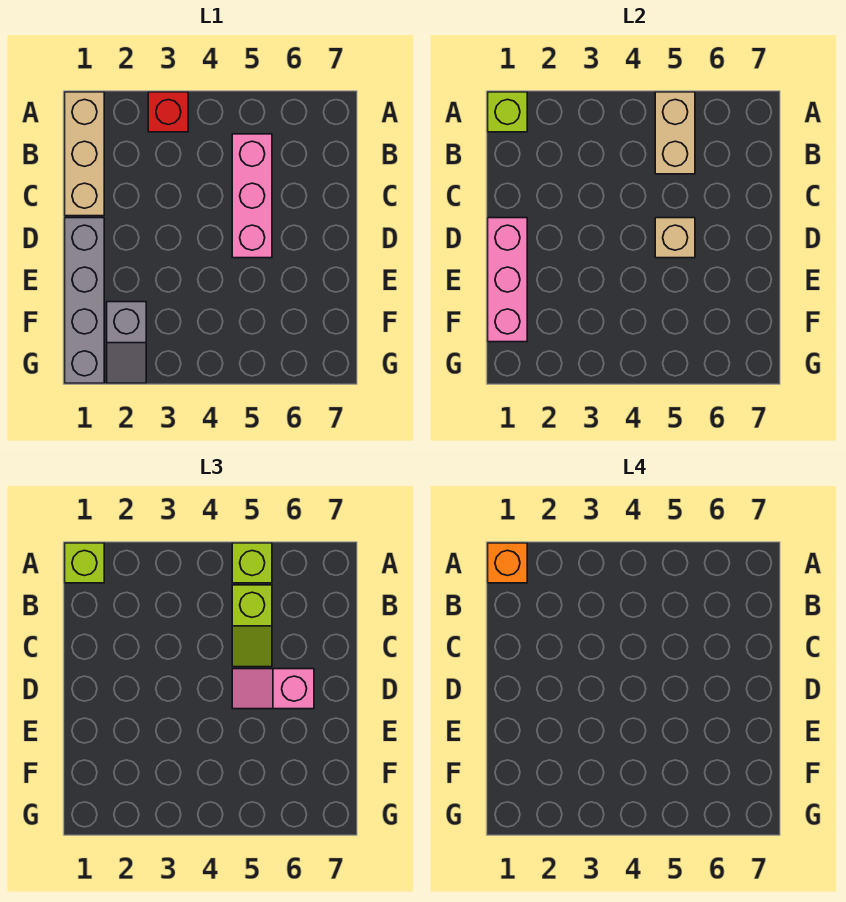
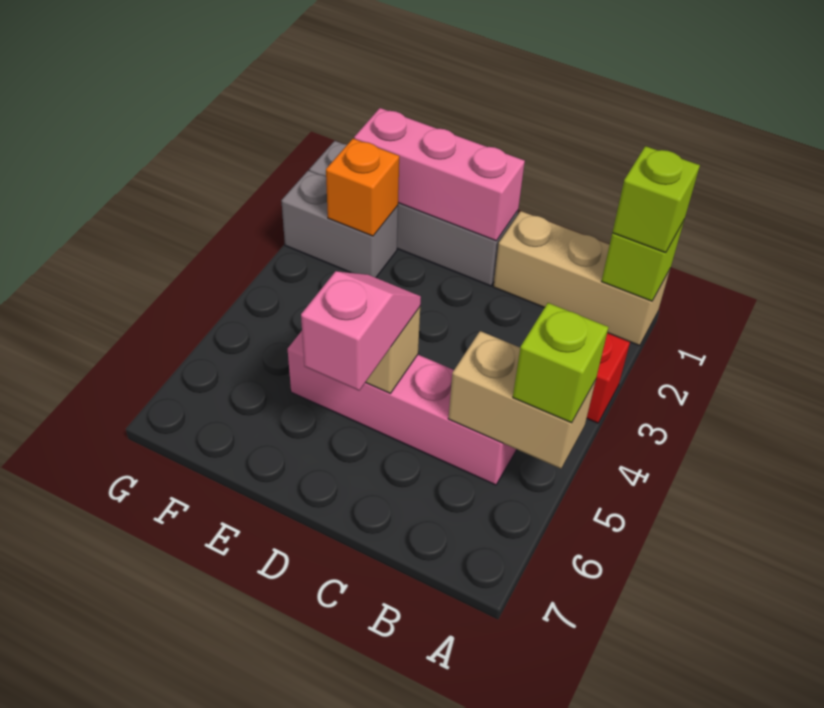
orange 1x1 brick [488,543,527,583] -> orange 1x1 brick moved to [326,139,399,236]
pink 1x3 brick [232,134,272,258] -> pink 1x4 brick [288,331,517,485]
lime 1x2 slope [232,585,272,667] -> none
grey 1x2 slope [107,302,146,383] -> grey 1x2 brick [281,171,398,278]

